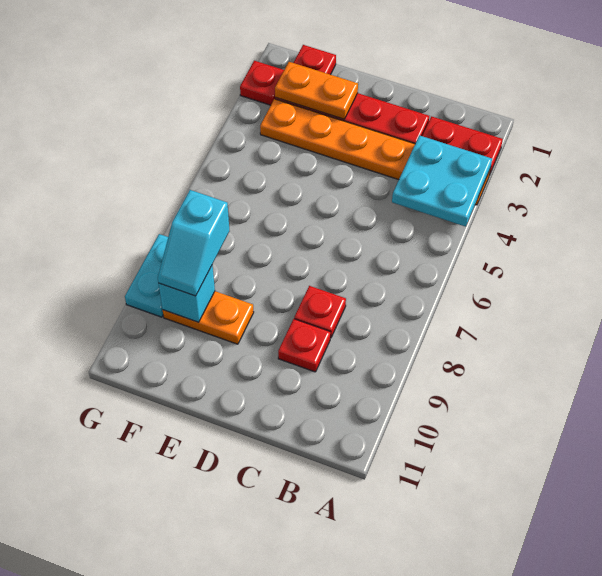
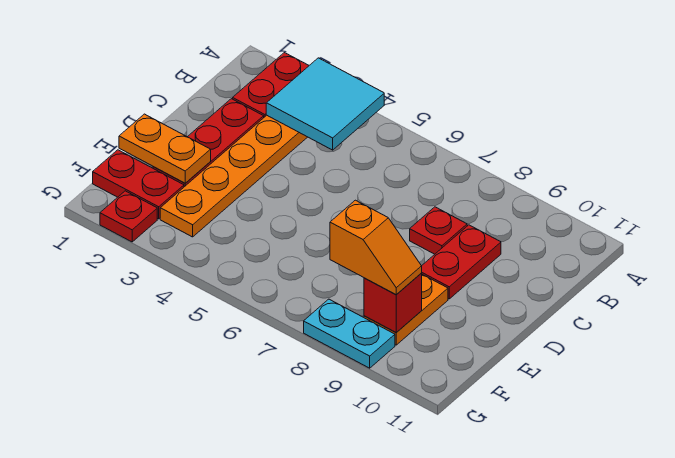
cyan 2x2 plate [392,135,492,227] -> cyan 2x2 tile [266,58,384,150]
red 1x1 plate [278,319,331,372] -> red 1x2 plate [421,225,501,299]
orange 1x2 plate [275,62,358,119] -> orange 1x2 plate turned to [119,114,211,183]
cyan 1x2 slope [158,190,229,296] -> orange 1x2 slope [330,200,422,295]
cyan 1x1 brick [159,265,215,322] -> red 1x1 brick [364,274,422,333]

